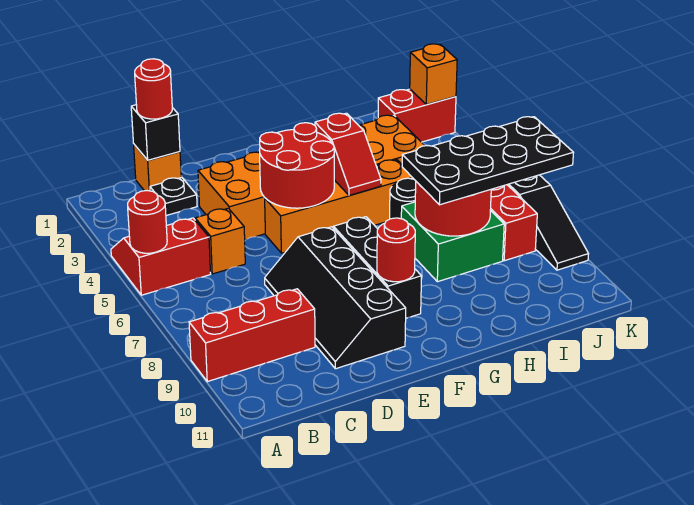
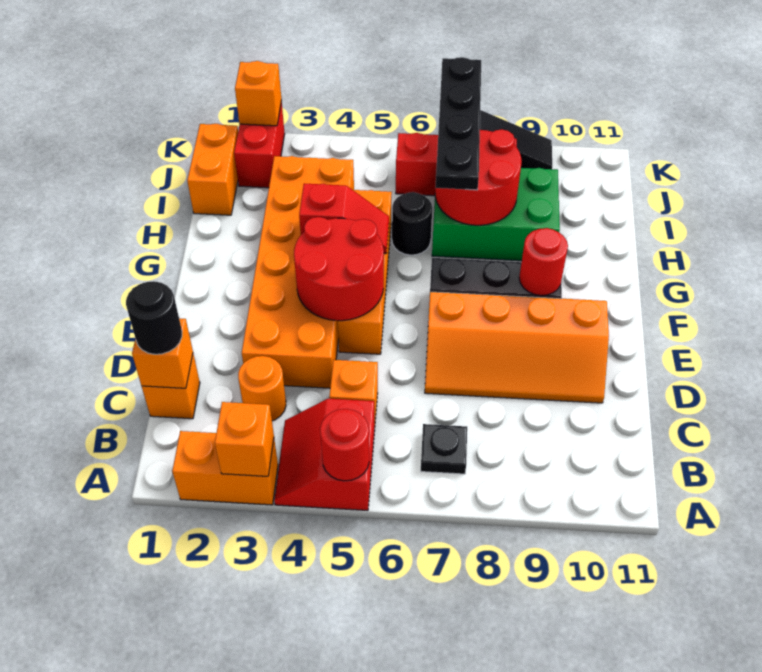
none -> orange 1x2 brick [172,431,278,505]
none -> orange 1x1 brick [215,402,274,476]
red 1x3 brick [189,289,315,382] -> none
black 1x1 brick [131,105,180,160] -> orange 1x1 brick [132,318,193,388]
red 1x1 round brick [135,59,172,119] -> black 1x1 round brick [126,281,182,354]
black 1x1 plate [150,177,197,215] -> black 1x1 plate moved to [421,424,467,474]
none -> orange 1x1 round brick [238,356,286,421]
black 2x4 slope [265,227,406,369] -> orange 2x4 slope [425,292,609,403]
green 2x2 brick [401,202,504,282] -> green 2x3 brick [432,168,560,261]
black 2x4 plate [402,117,574,205] -> black 1x4 plate [436,57,481,190]
none -> orange 1x2 brick [187,124,238,215]

